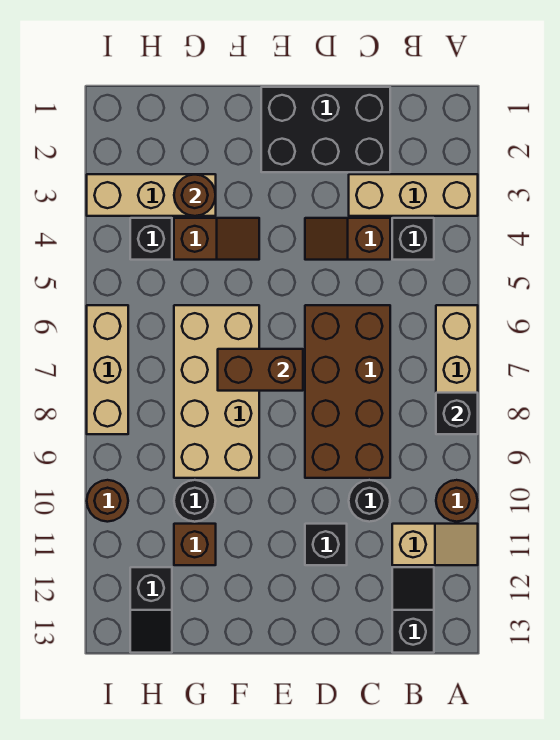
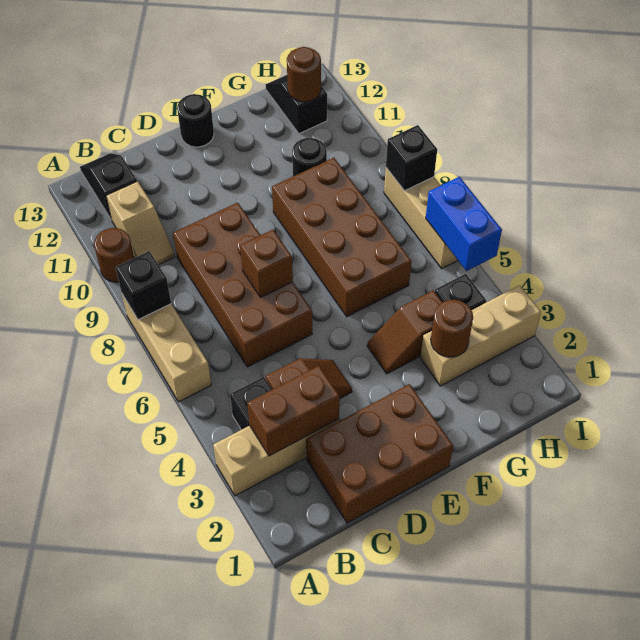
tan 1x2 slope [392,524,478,565] -> tan 1x2 slope turned to [106,181,175,265]
black 1x2 slope [392,567,434,653] -> black 1x2 slope turned to [80,153,137,219]
black 2x3 brick [261,87,390,172] -> brown 2x3 brick [306,384,453,523]
black 1x1 round brick [349,480,390,522] -> black 1x1 round brick moved to [177,94,214,147]
black 1x1 brick [305,524,347,565] -> black 1x1 brick moved to [386,125,437,191]
brown 1x2 brick [218,349,303,391] -> brown 1x2 brick moved to [247,366,340,456]
tan 2x4 brick [174,305,259,478] -> brown 2x4 brick [272,158,411,317]
brown 1x1 brick [174,524,216,565] -> brown 1x1 brick moved to [240,230,293,298]
none -> blue 1x2 brick [426,177,502,271]
brown 1x1 round brick [87,480,128,522] -> brown 1x1 round brick moved to [287,47,321,102]

